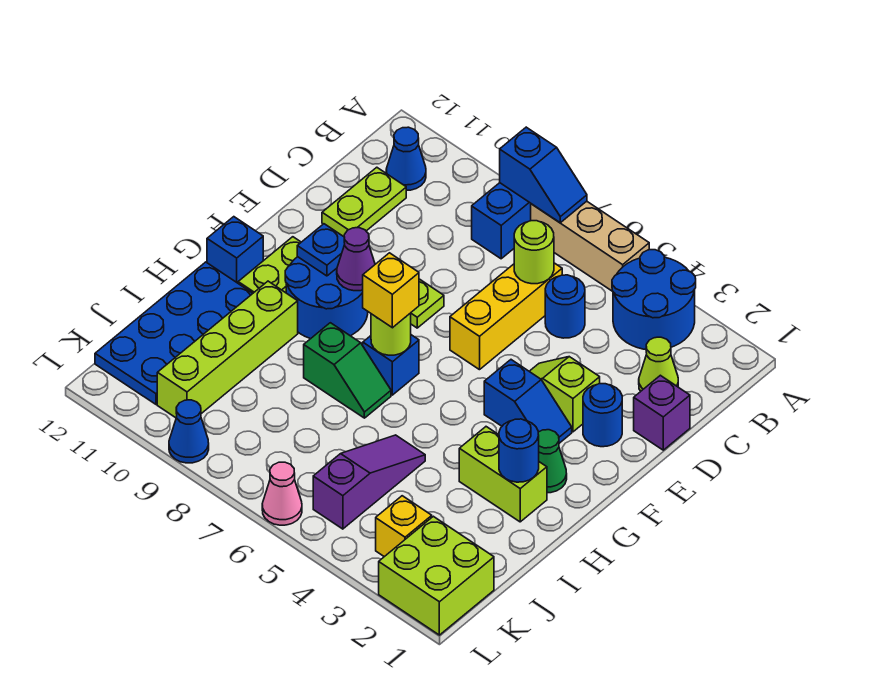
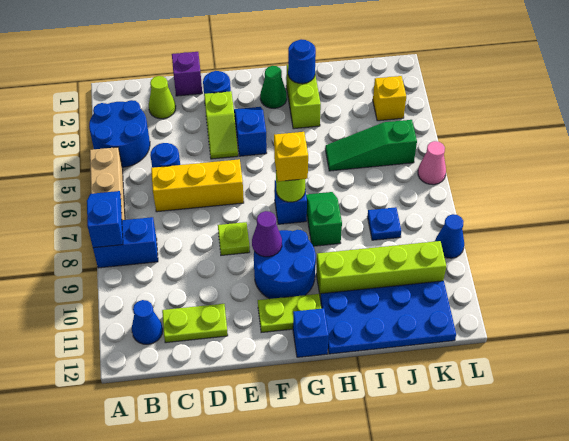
lime 1x1 round brick [514,221,554,284] -> none
blue 1x1 plate [297,224,345,276] -> blue 1x1 plate moved to [367,207,401,240]
purple 1x3 slope [313,435,425,529] -> green 1x3 slope [325,120,417,171]
lime 2x2 brick [379,516,494,635] -> none

